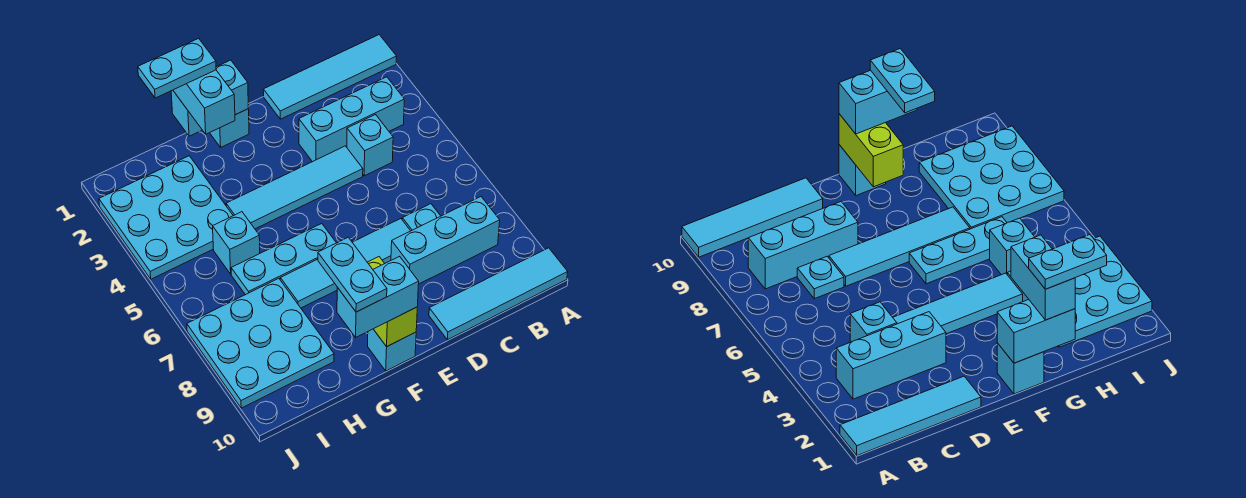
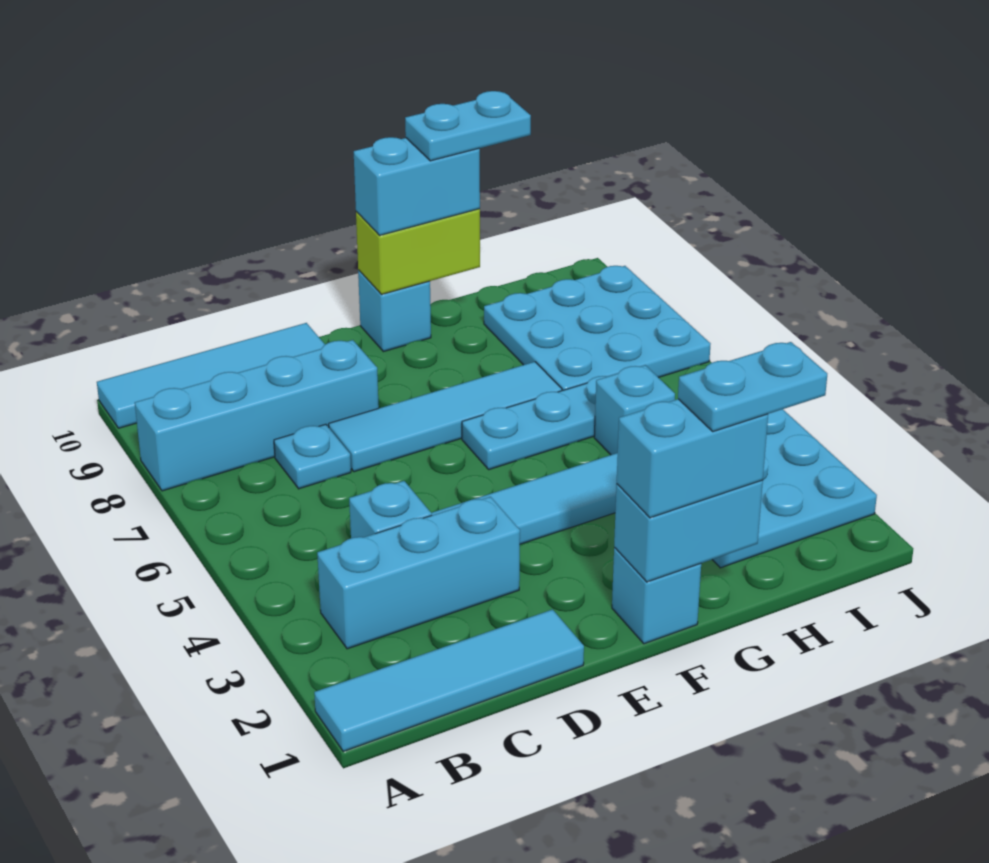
cyan 1x3 brick [391,197,500,284] -> cyan 1x4 brick [135,340,379,491]
lime 1x2 brick [367,257,417,347] -> lime 1x2 brick turned to [356,209,480,295]
cyan 1x2 brick [173,70,235,134] -> cyan 1x2 brick turned to [617,399,768,518]
cyan 1x2 plate [318,237,387,312] -> cyan 1x2 plate turned to [405,91,531,161]

